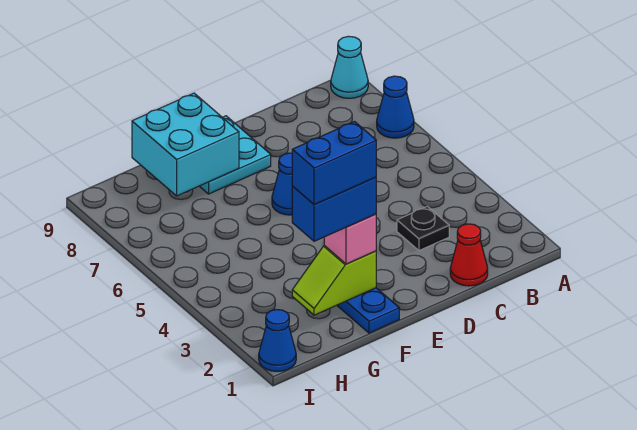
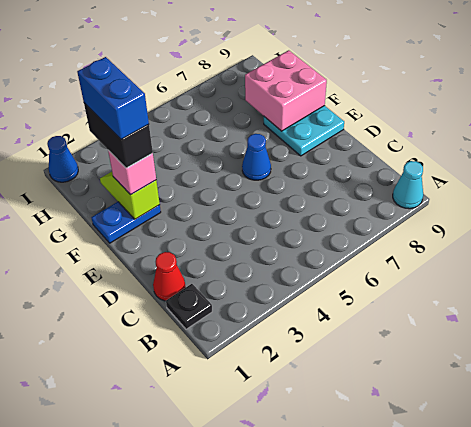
blue 1x1 cone [377,76,414,138] -> none
black 1x1 plate [397,206,449,251] -> black 1x1 plate moved to [166,284,212,329]
blue 1x2 brick [292,177,376,241] -> black 1x2 brick [84,103,153,168]
cyan 2x2 brick [132,93,239,196] -> pink 2x2 brick [245,50,327,131]

